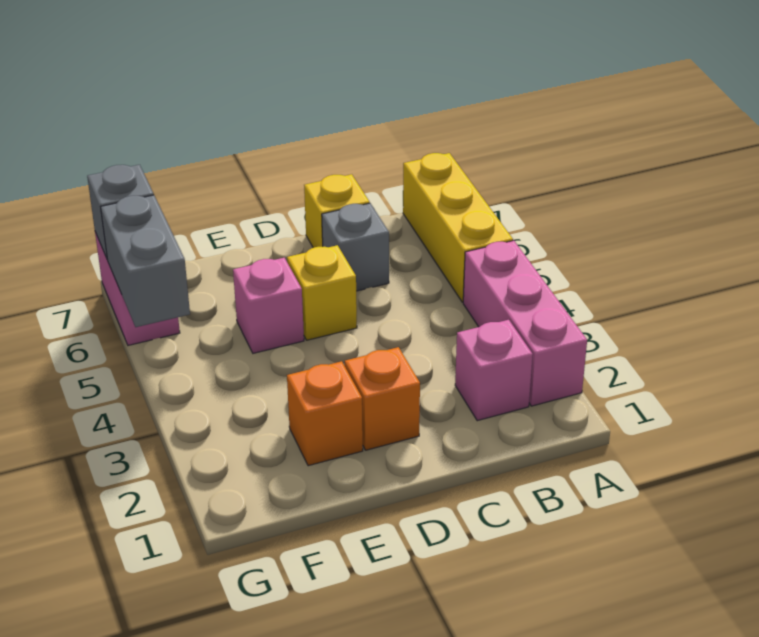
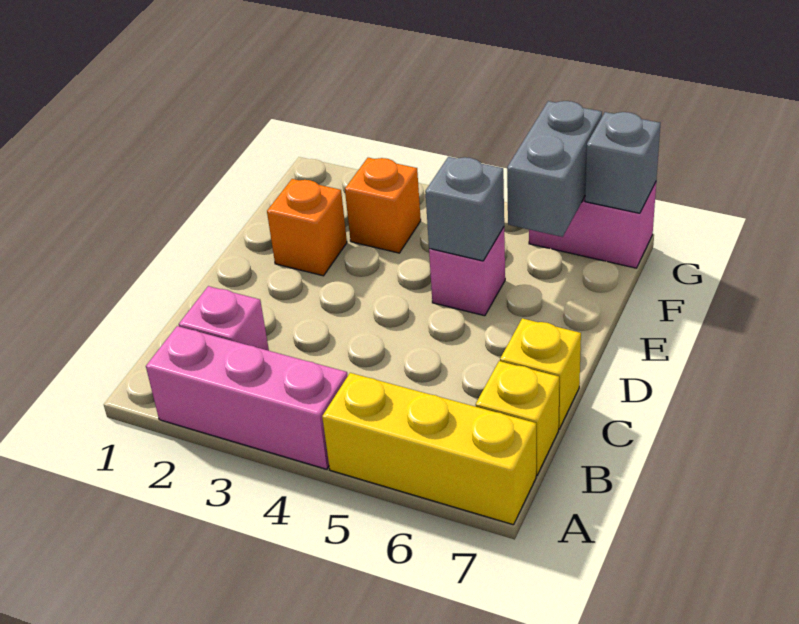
grey 1x1 brick [322,203,389,291] -> grey 1x1 brick moved to [425,157,504,261]
orange 1x1 brick [345,347,420,450] -> orange 1x1 brick moved to [345,158,421,253]
yellow 1x1 brick [287,245,357,340] -> yellow 1x1 brick moved to [476,361,559,475]
grey 1x2 brick [101,195,190,327] -> grey 1x2 brick turned to [507,101,602,237]

